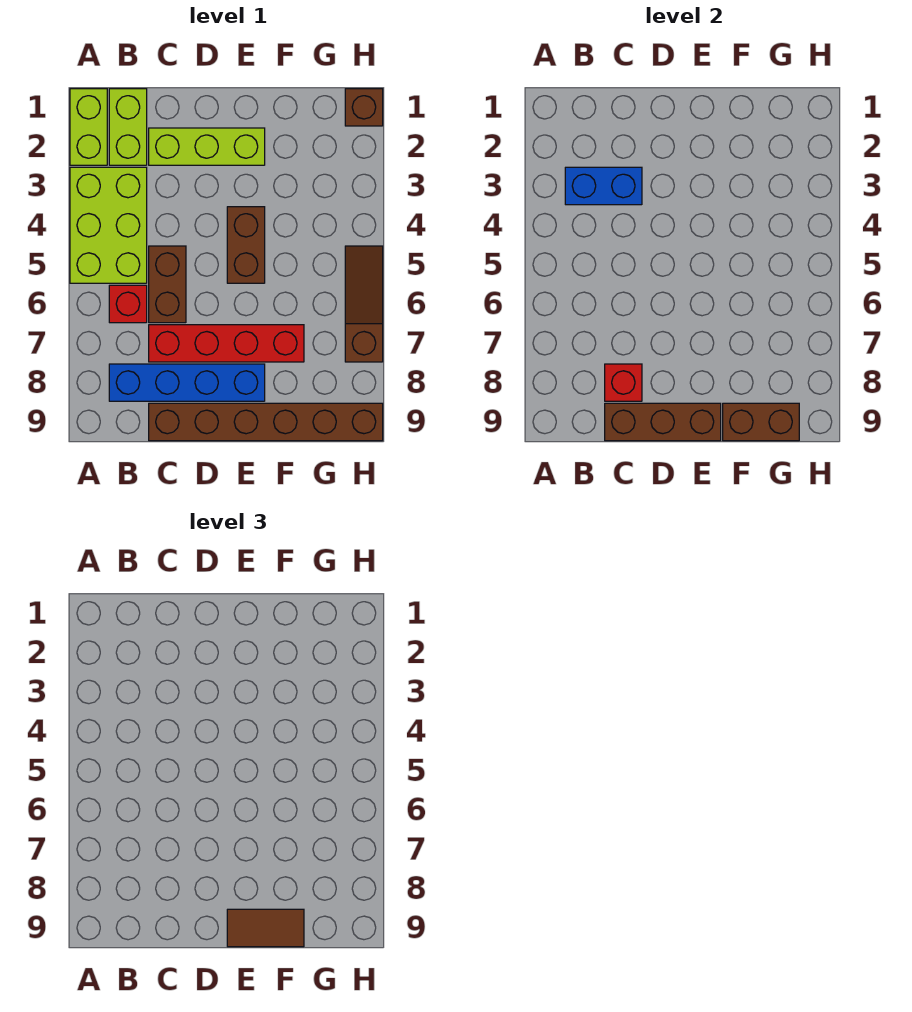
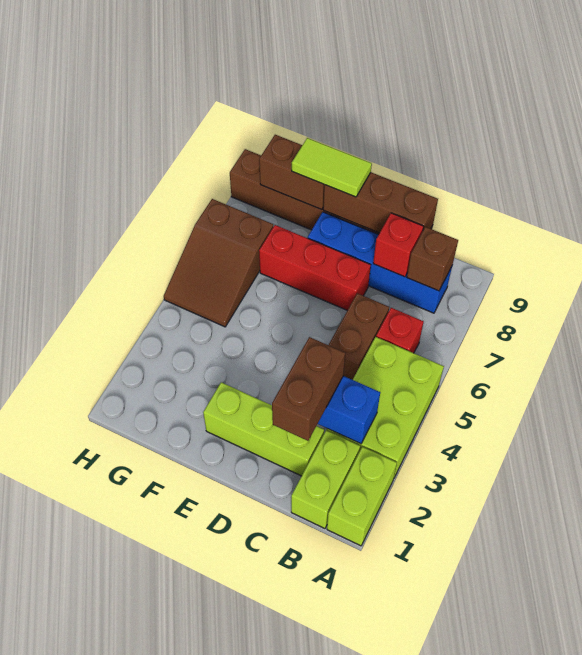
red 1x4 brick [149,325,304,362] -> red 1x3 brick [259,225,371,310]
brown 1x2 brick [227,207,265,283] -> brown 1x2 brick moved to [272,337,345,441]
brown 1x2 tile [227,909,304,947] -> lime 1x2 tile [292,138,372,197]
brown 1x1 brick [345,89,383,126] -> brown 1x1 brick moved to [407,227,458,291]
brown 1x3 slope [345,246,383,362] -> brown 2x3 slope [164,199,273,327]

